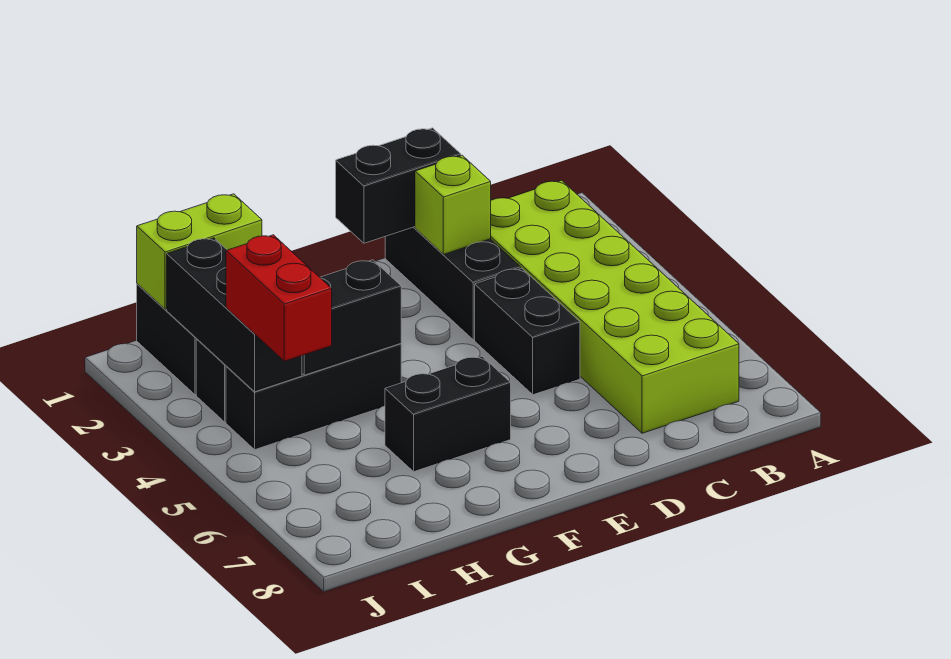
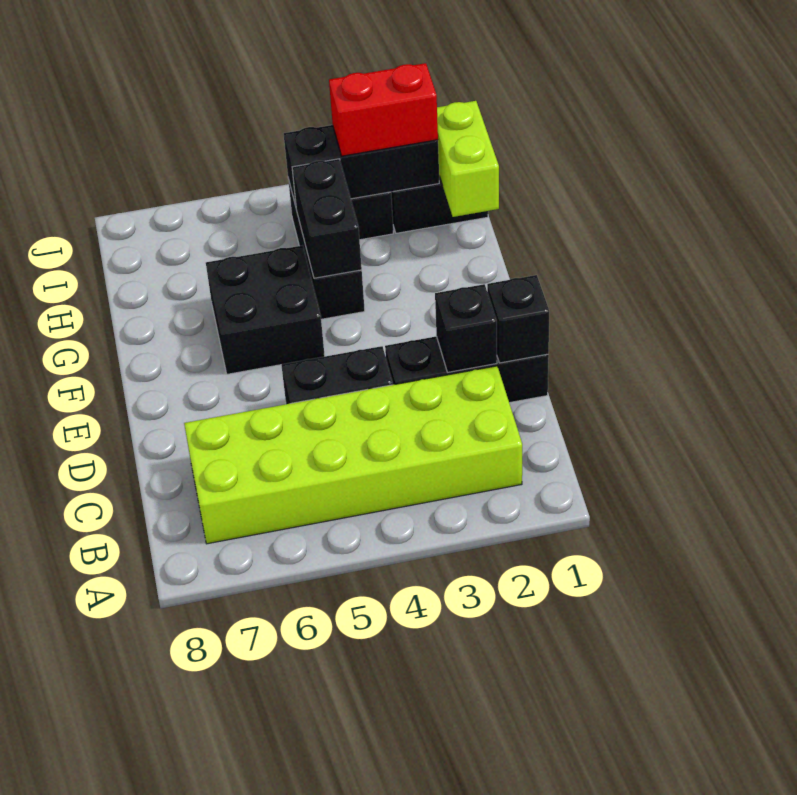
black 1x2 brick [336,128,461,243] -> black 1x1 brick [487,275,549,363]
lime 1x1 brick [415,155,491,254] -> black 1x1 brick [435,284,497,372]
black 1x2 brick [385,356,511,472] -> black 2x2 brick [206,245,325,374]
red 1x2 brick [226,235,332,361] -> red 1x2 brick moved to [329,63,438,156]

